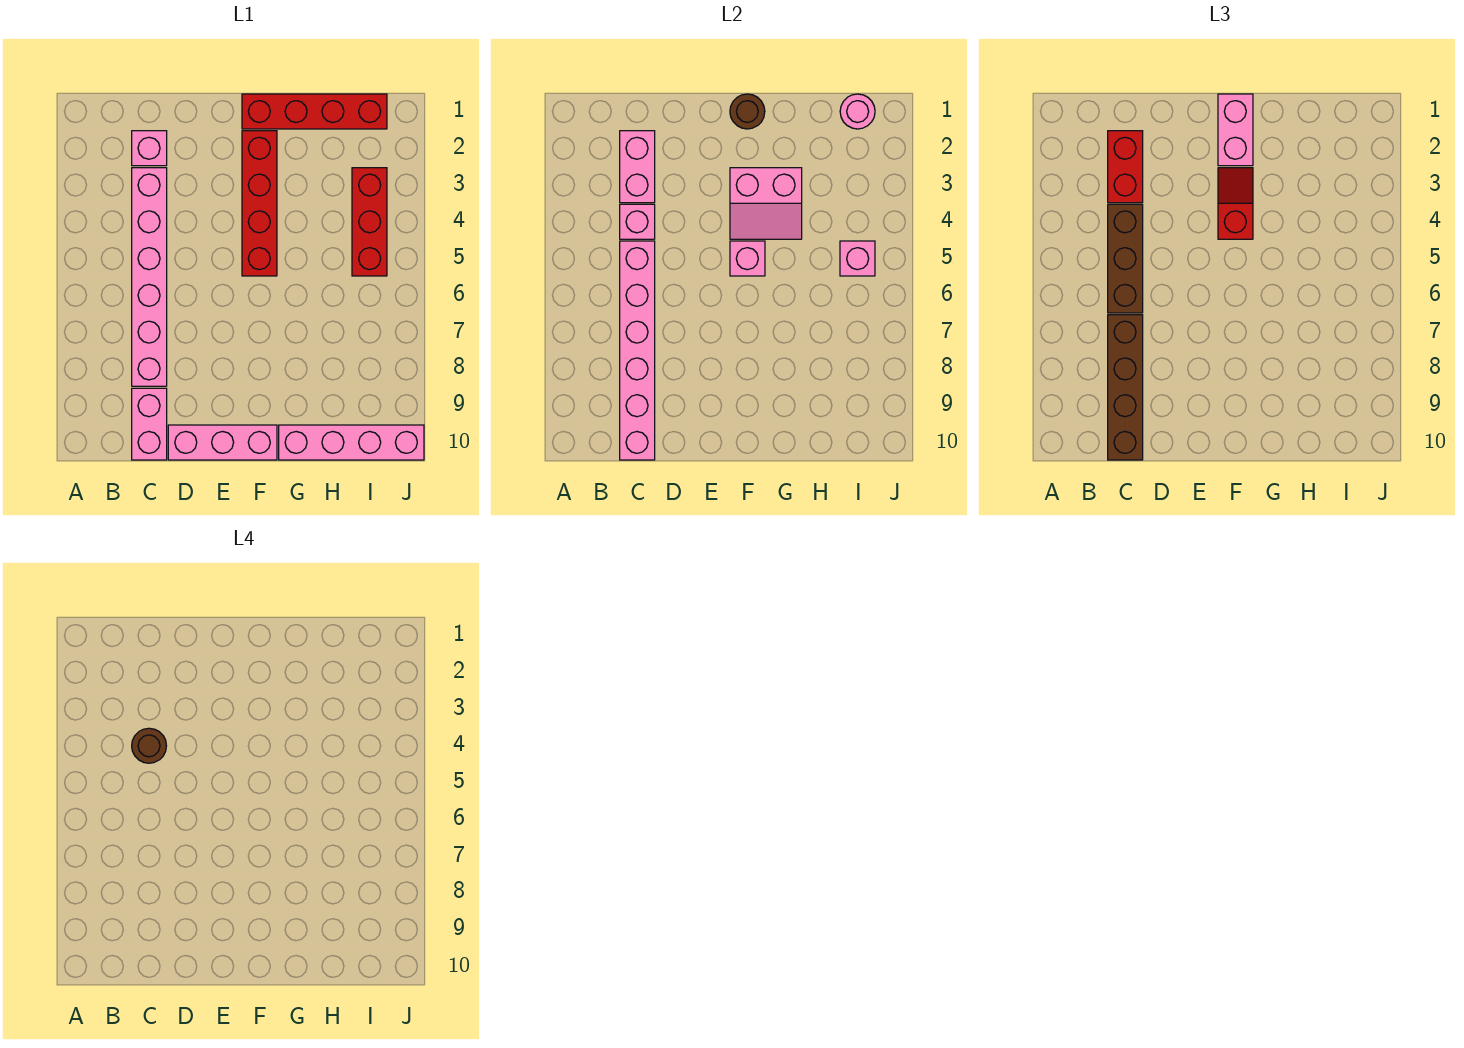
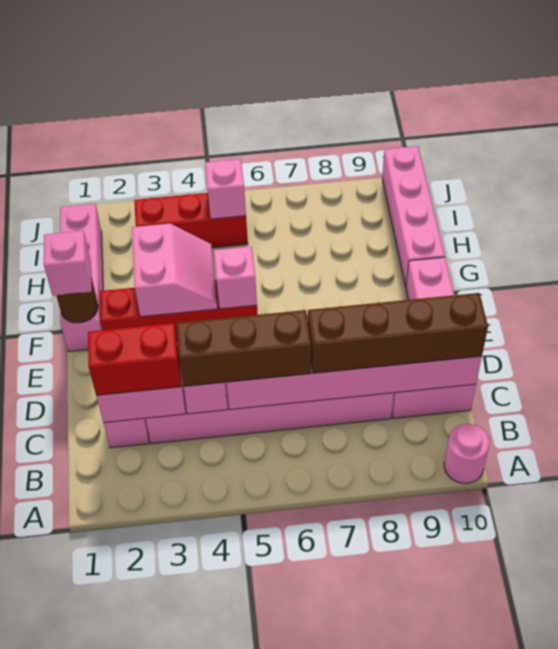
brown 1x1 round brick [132,728,166,763] -> none
red 1x4 brick [242,94,387,129] -> pink 1x4 brick [60,204,103,352]
pink 1x2 brick [1218,94,1253,166] -> pink 1x1 brick [44,231,92,296]
red 1x2 slope [1218,168,1253,239] -> none
pink 1x1 round brick [840,94,875,129] -> pink 1x1 round brick moved to [444,424,490,484]

